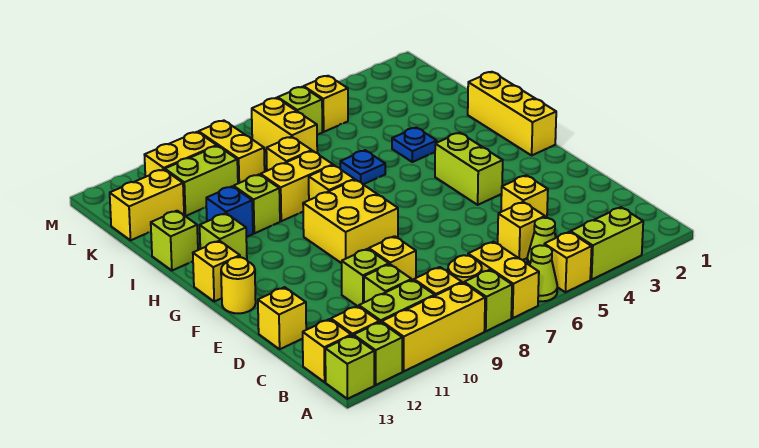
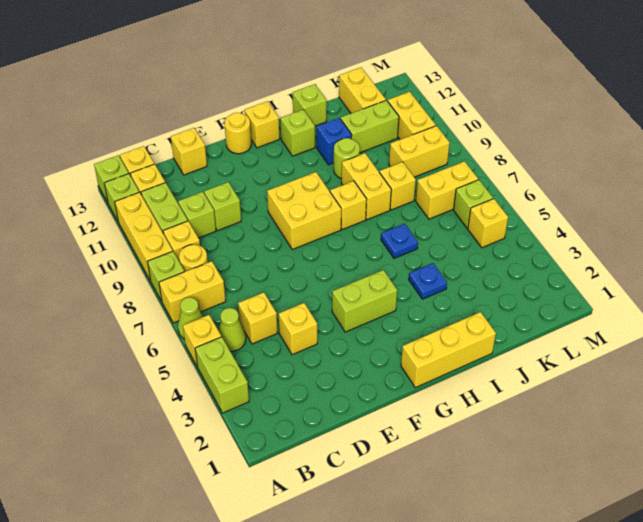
yellow 1x1 brick [369,236,416,280] -> none
lime 1x1 brick [234,174,280,233] -> lime 1x1 round brick [334,138,360,179]
lime 1x2 brick [165,146,238,216] -> lime 1x2 brick turned to [341,100,399,153]

